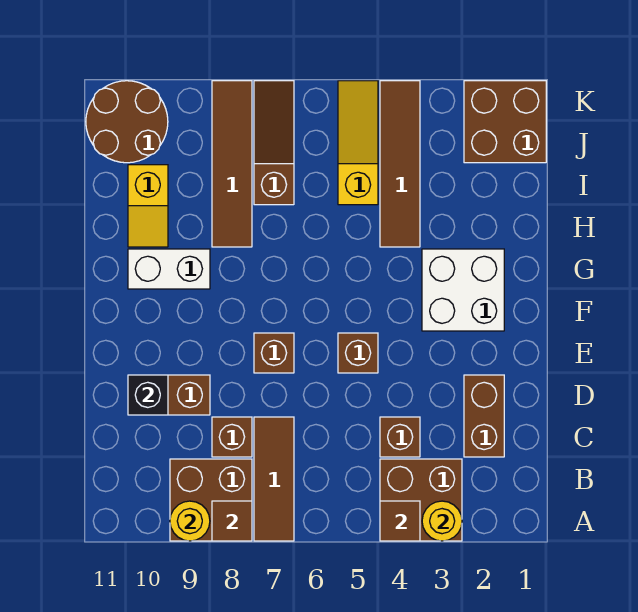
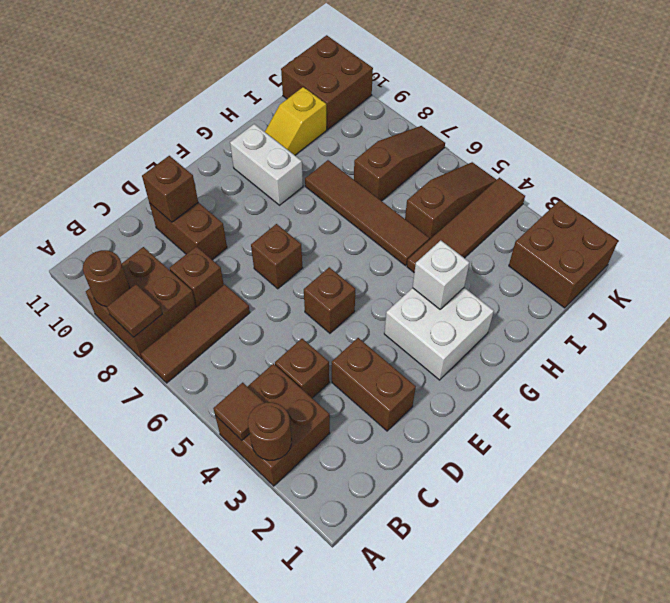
yellow 1x1 round brick [422,501,462,541] -> brown 1x1 round brick [248,402,292,460]
yellow 1x1 round brick [170,501,210,541] -> brown 1x1 round brick [83,250,130,307]
brown 1x2 brick [464,375,504,457] -> brown 1x2 brick turned to [332,338,416,431]
black 1x1 brick [128,375,168,415] -> brown 1x1 brick [142,156,198,222]
none -> white 1x1 brick [413,240,470,309]
brown 1x4 tile [212,81,252,247] -> brown 1x4 tile turned to [305,160,429,266]
yellow 1x3 slope [338,81,378,205] -> brown 1x3 slope [405,162,497,240]
brown 2x2 round brick [86,81,168,163] -> brown 2x2 brick [281,35,373,129]

